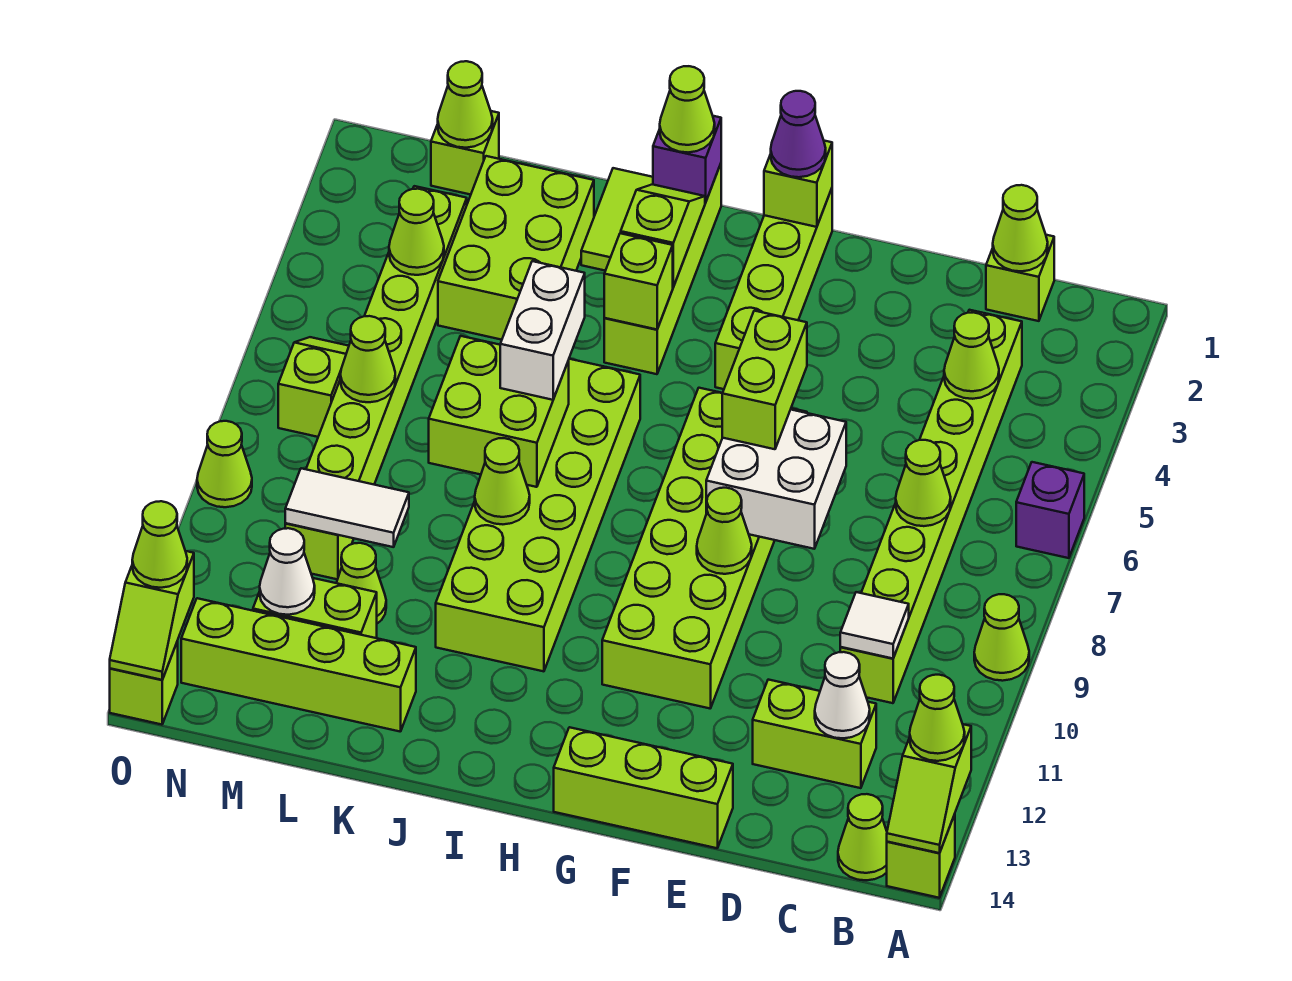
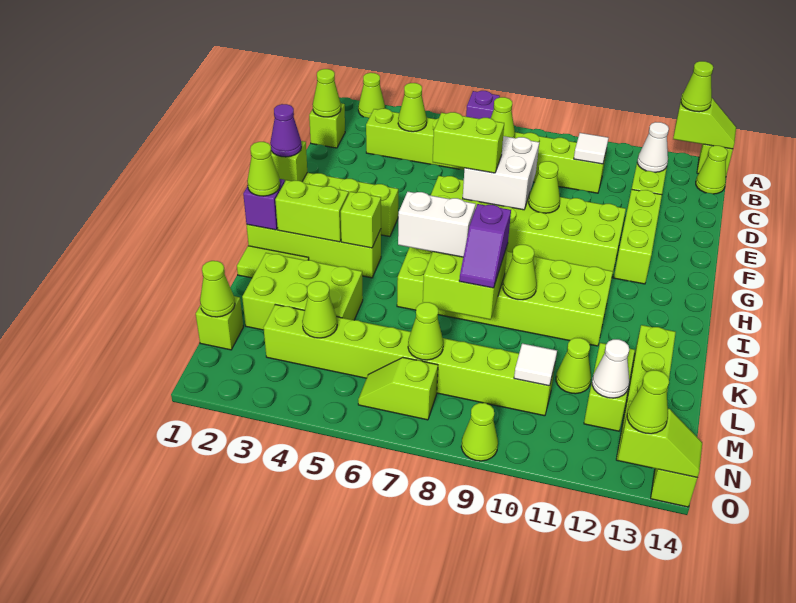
lime 1x1 cone [974,594,1029,681] -> lime 1x1 cone moved to [358,73,385,118]
lime 1x3 brick [554,727,733,848] -> lime 1x3 brick moved to [614,189,662,284]
lime 1x2 slope [621,184,705,287] -> lime 1x2 brick [275,180,349,242]
none -> purple 1x2 slope [459,204,511,288]
white 1x2 tile [285,468,409,547] -> white 1x1 tile [514,343,557,386]

